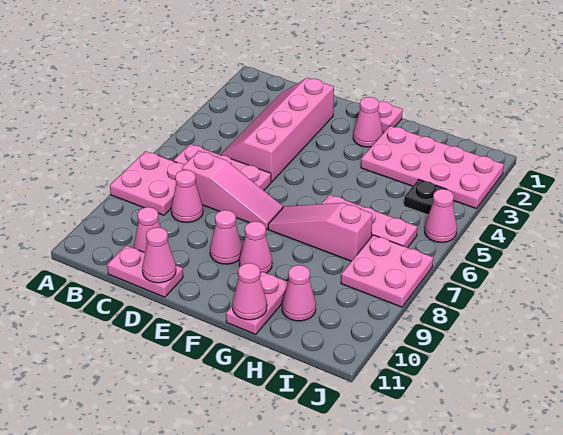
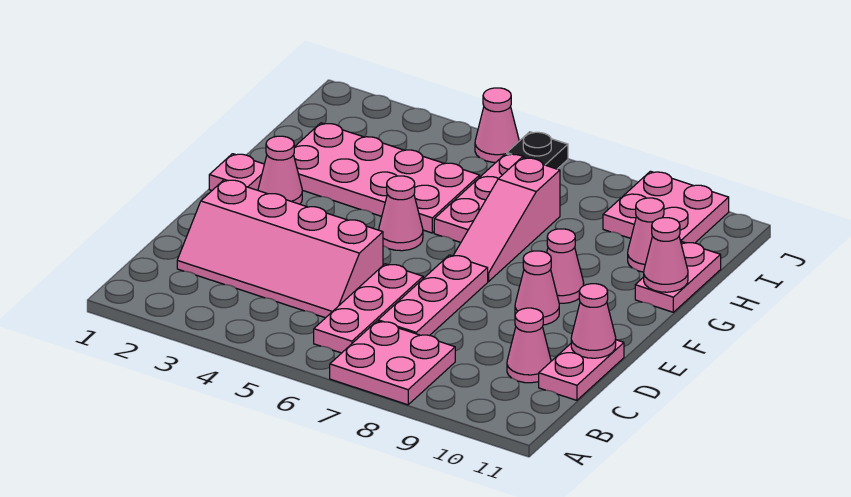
pink 1x3 slope [182,151,283,229] -> pink 1x3 plate [378,255,488,336]
pink 1x1 cone [171,170,203,222] -> pink 1x1 cone moved to [379,176,423,251]
pink 2x4 plate [361,126,504,209] -> pink 2x4 plate turned to [294,123,480,233]
pink 1x2 plate [226,272,288,334] -> pink 1x2 plate turned to [635,242,721,312]
black 1x1 plate [404,179,446,215] -> black 1x1 plate moved to [507,132,568,169]
pink 2x2 plate [341,235,433,307] -> pink 2x2 plate moved to [603,171,729,243]

